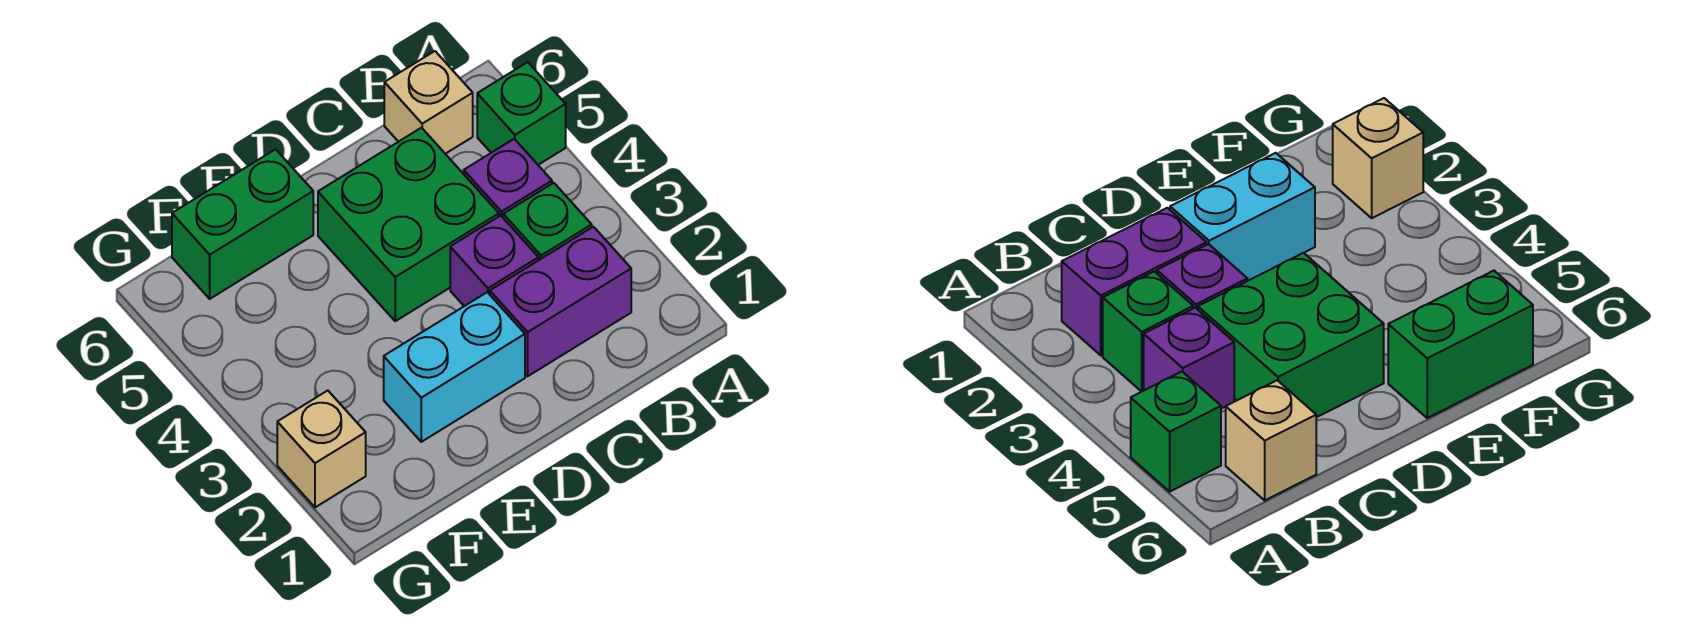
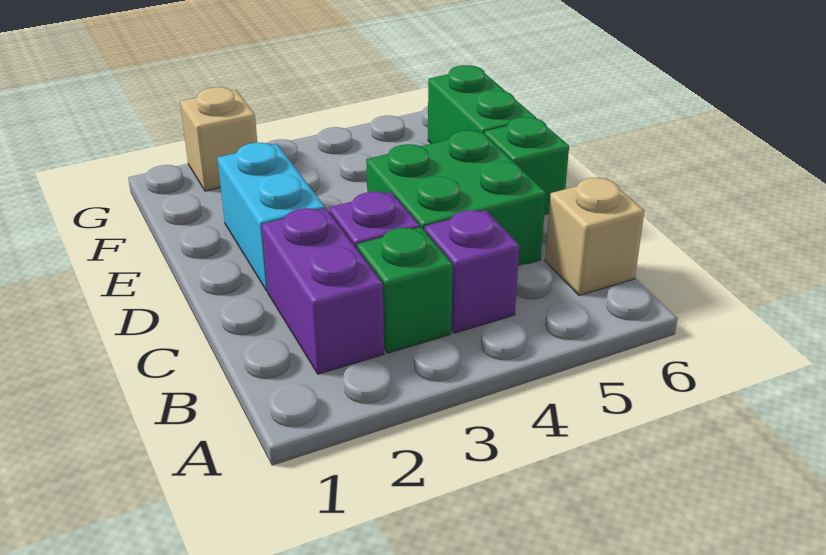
green 1x1 brick [477,62,566,165] -> green 1x1 brick moved to [484,117,569,215]

